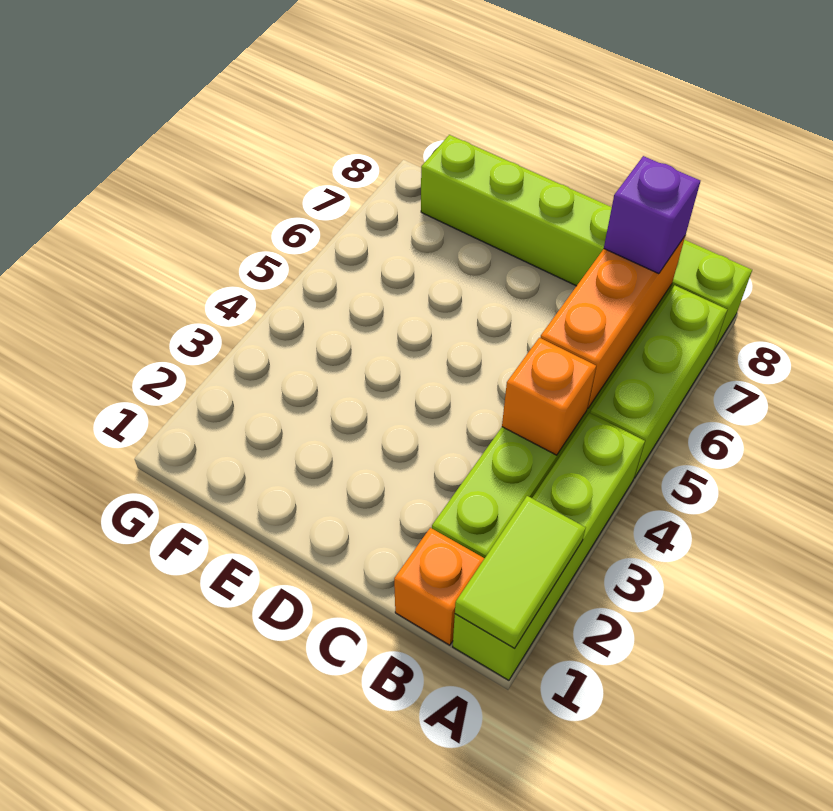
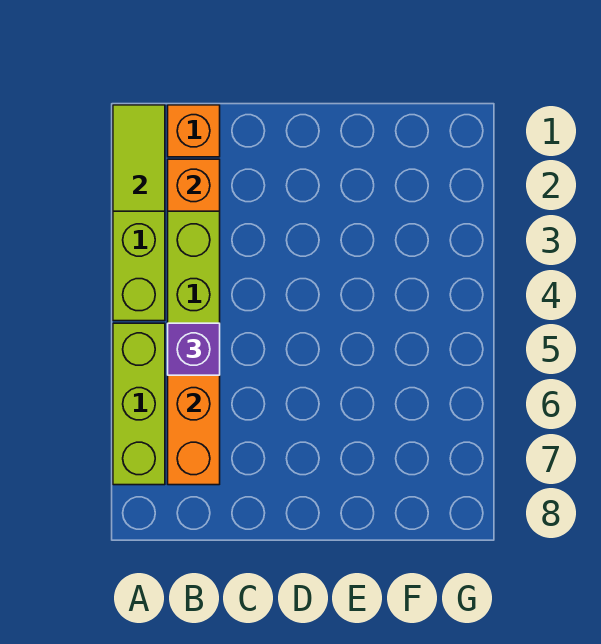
lime 1x6 brick [421,135,752,349] -> none
orange 1x1 brick [502,338,596,455] -> orange 1x1 brick moved to [168,159,220,211]
purple 1x1 brick [604,156,700,274] -> purple 1x1 brick moved to [168,323,220,375]

